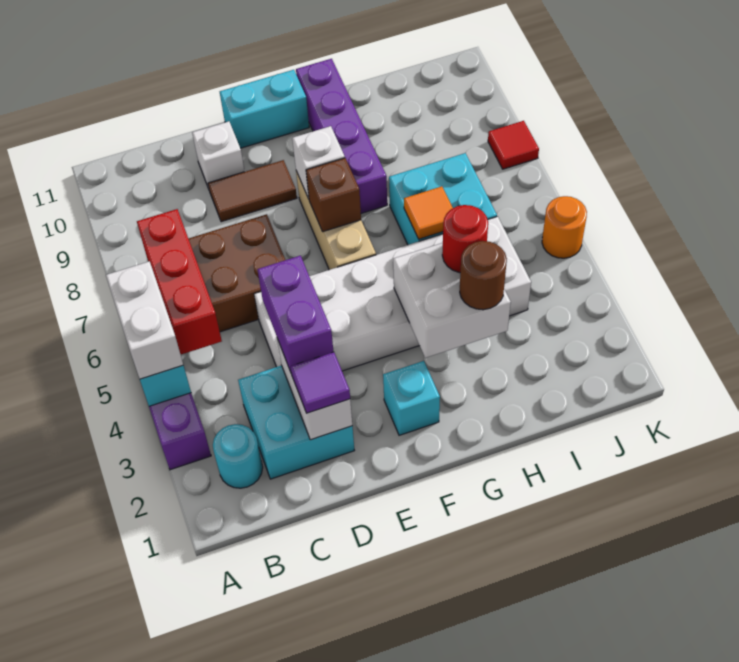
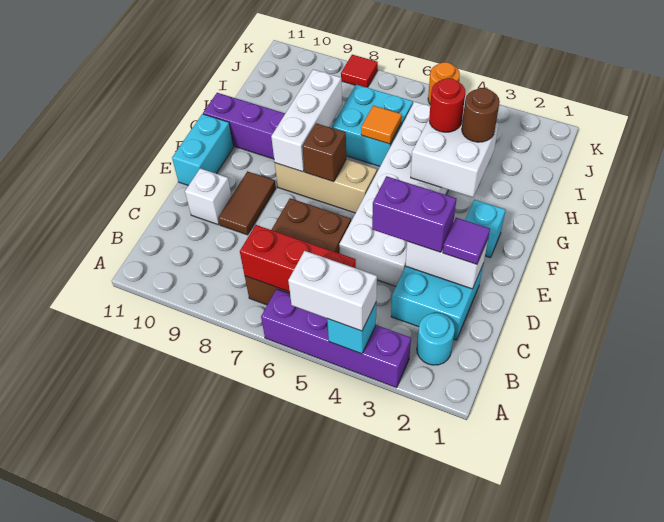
white 1x1 brick [292,126,345,199] -> white 1x3 brick [271,69,342,172]

